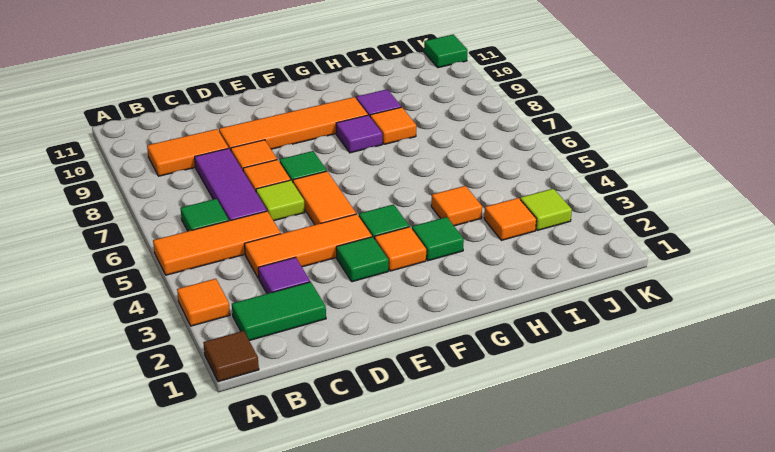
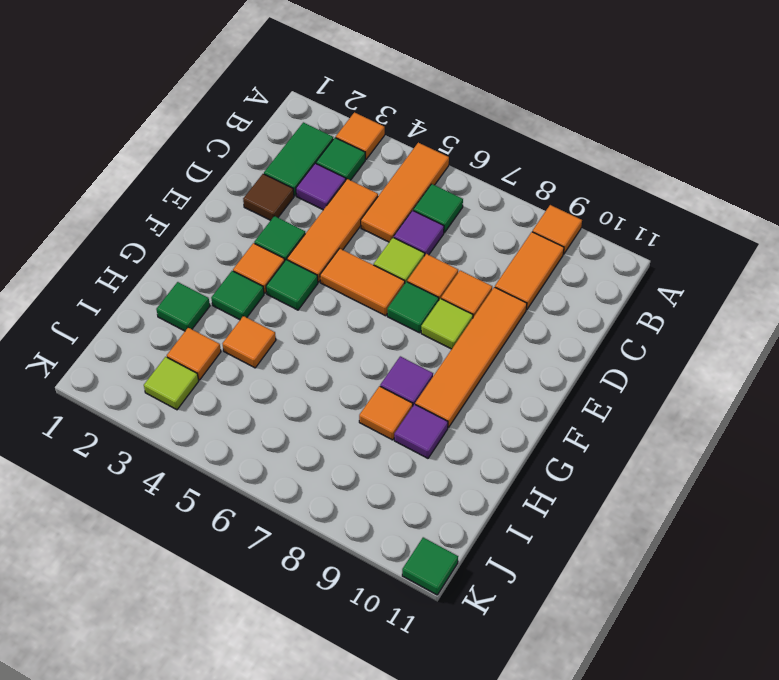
brown 1x1 tile [203,331,259,382] -> brown 1x1 tile moved to [243,174,294,220]
none -> orange 1x1 tile [532,205,582,254]
none -> green 1x1 tile [316,138,365,180]
purple 1x3 tile [195,148,267,221] -> purple 1x1 tile [394,211,444,256]
none -> lime 1x1 tile [421,299,473,349]
none -> green 1x1 tile [156,282,210,331]

